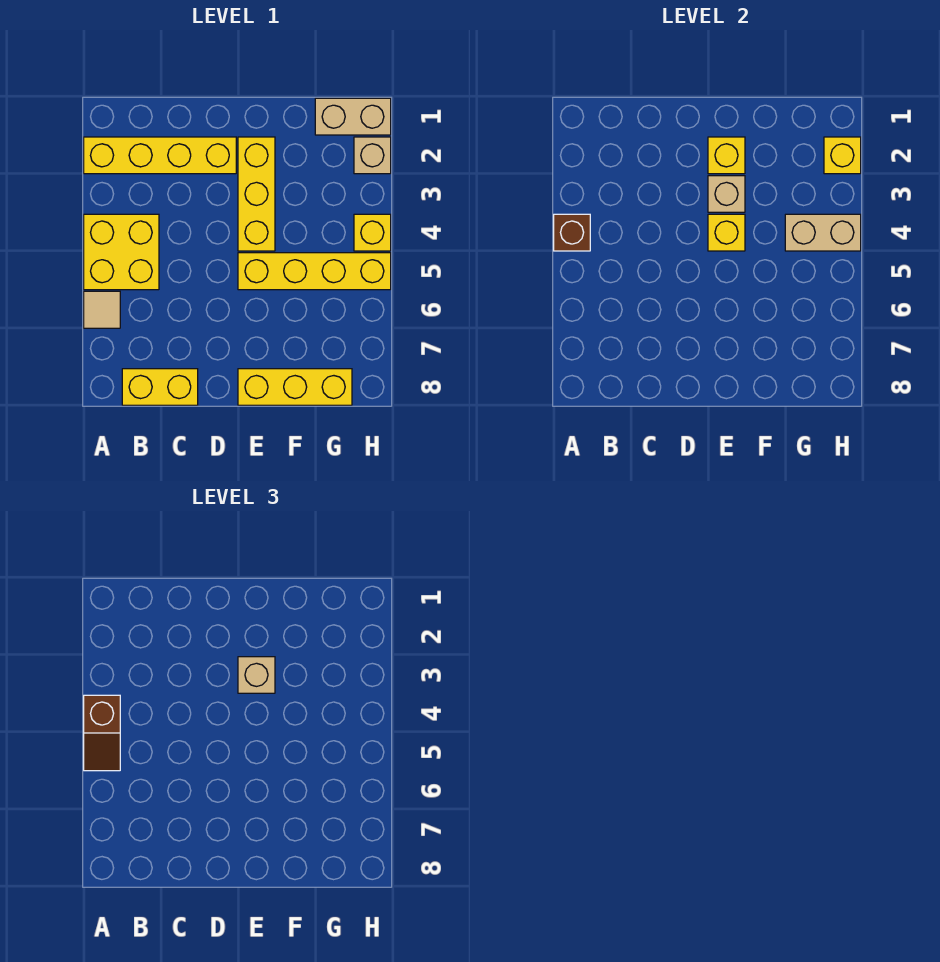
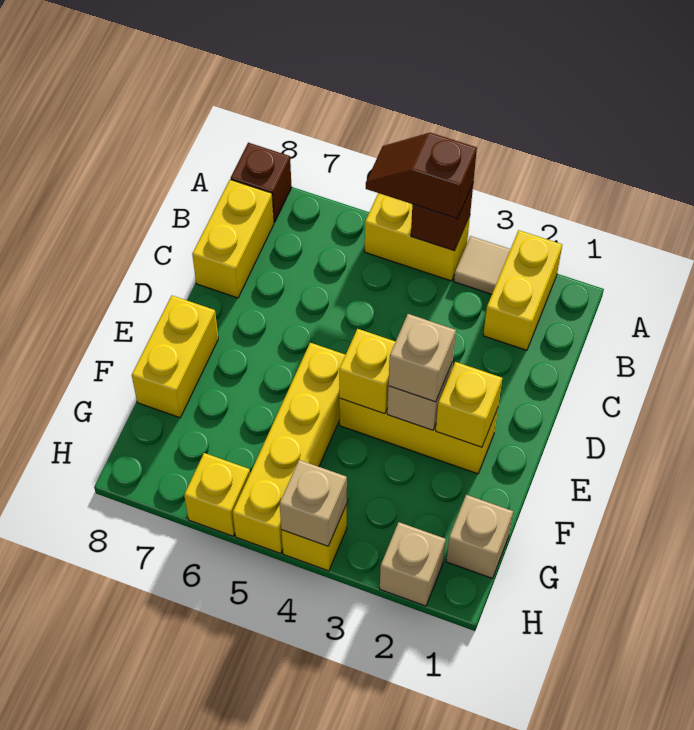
yellow 1x4 brick [84,137,236,174] -> yellow 1x2 brick [483,230,562,350]
yellow 2x2 brick [84,214,159,290] -> yellow 1x2 brick [365,193,470,281]
tan 1x1 tile [84,291,120,328] -> tan 1x1 tile moved to [454,236,510,294]
none -> brown 1x1 brick [231,143,292,222]
yellow 1x3 brick [238,369,352,405] -> yellow 1x2 brick [132,296,218,418]
tan 1x2 brick [315,98,391,135] -> tan 1x1 brick [446,495,513,578]
tan 1x2 brick [785,214,861,251] -> tan 1x1 brick [280,460,347,546]
yellow 1x1 brick [824,137,861,174] -> yellow 1x1 brick moved to [184,453,250,536]

